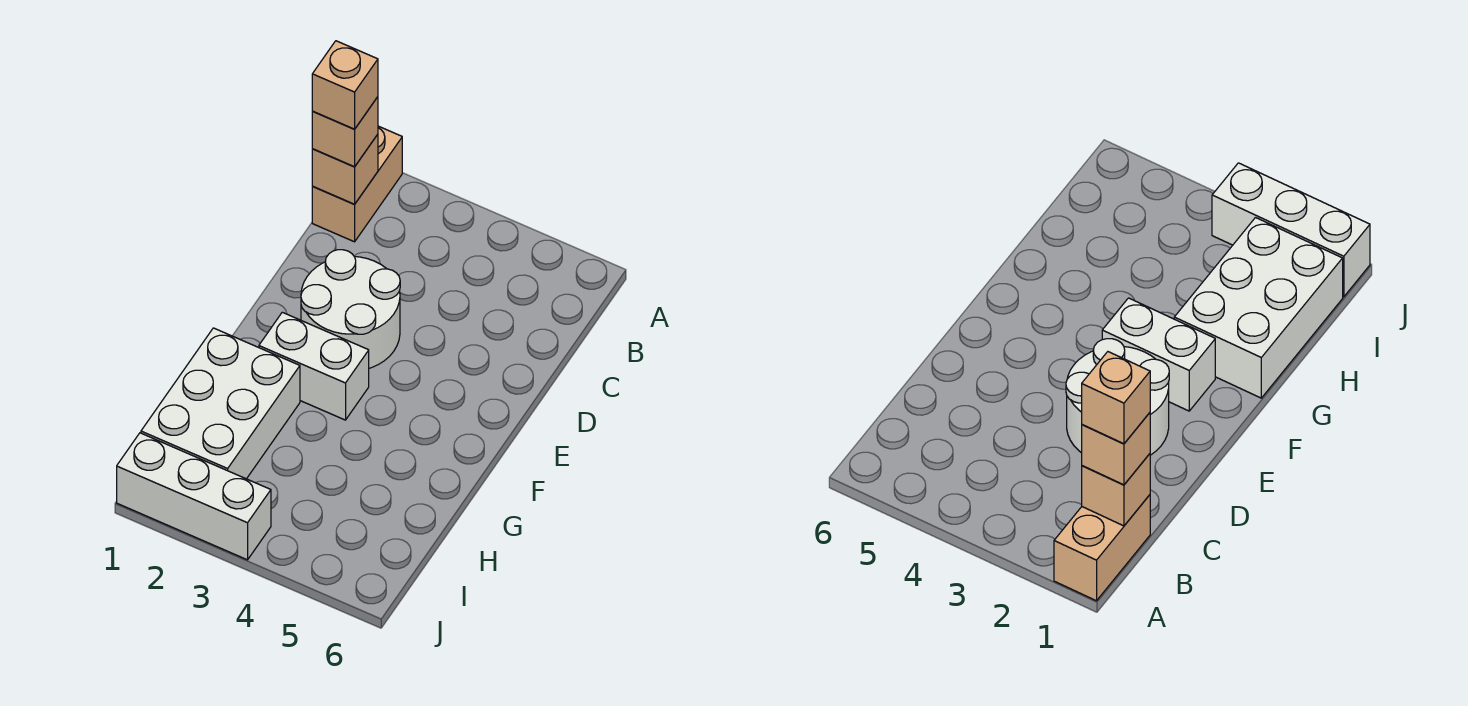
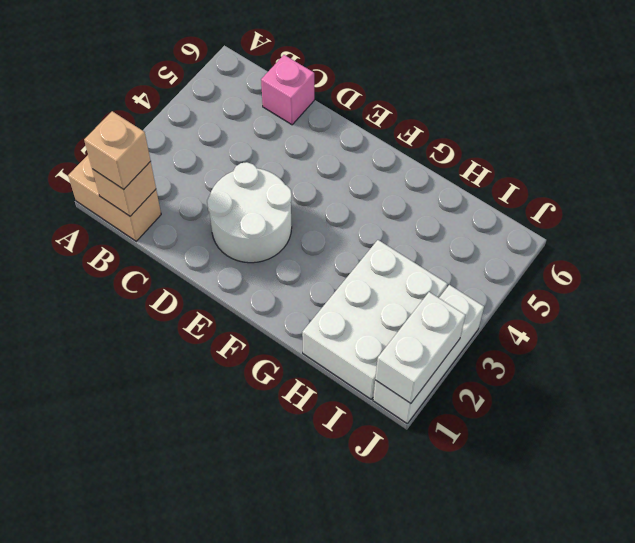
tan 1x1 brick [312,41,378,129] -> none
none -> pink 1x1 brick [261,55,314,125]
white 1x2 brick [259,312,369,420] -> white 1x2 brick moved to [375,292,465,403]
white 2x3 brick [141,328,300,479] -> white 2x3 brick turned to [302,240,447,399]

